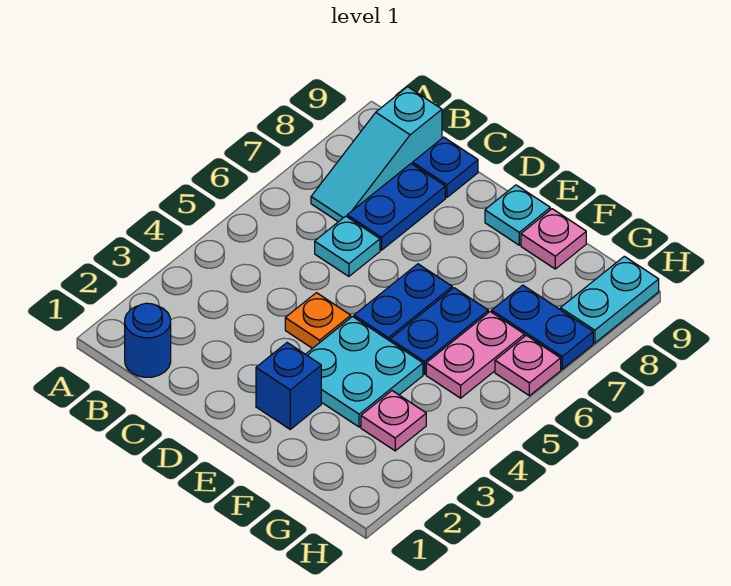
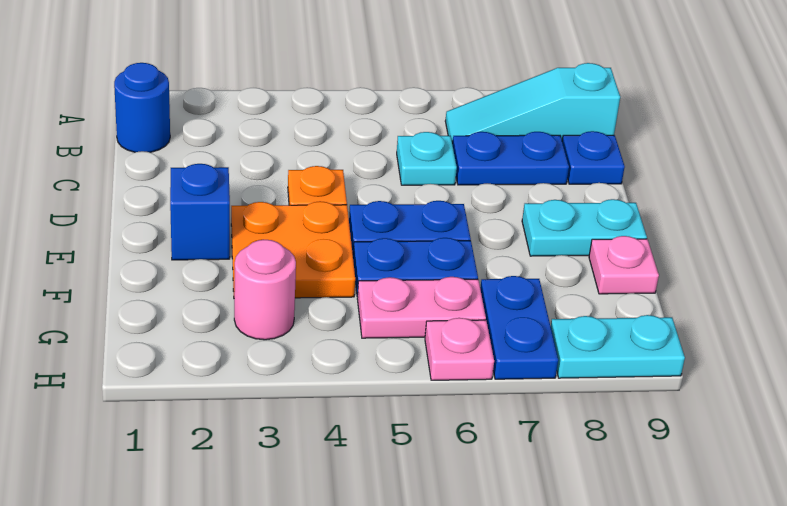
cyan 2x2 plate [306,317,423,427] -> orange 2x2 plate [231,201,355,298]
cyan 1x1 plate [485,185,550,245] -> cyan 1x2 plate [522,199,647,256]
pink 1x1 plate [361,391,426,451] -> pink 1x1 round brick [234,240,296,340]

